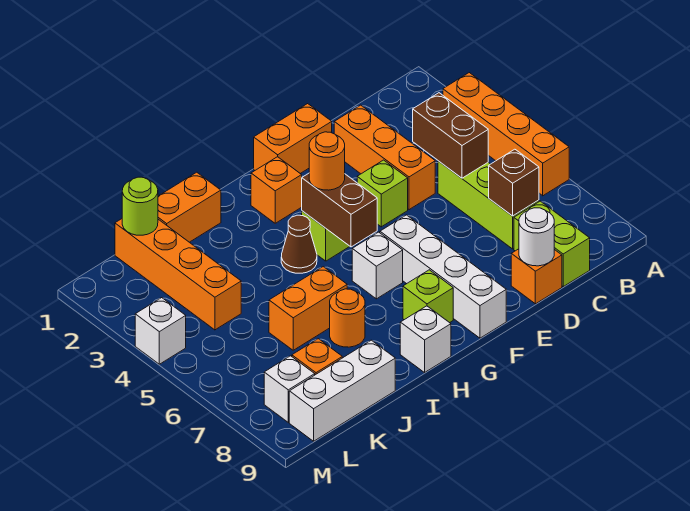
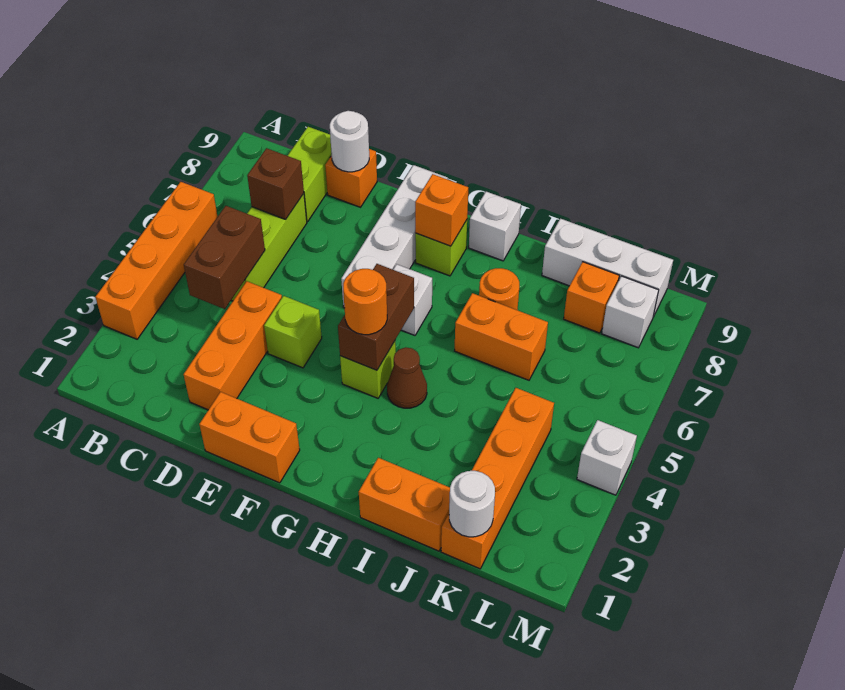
orange 1x1 brick [251,157,302,223] -> orange 1x1 brick moved to [415,174,468,246]
lime 1x1 round brick [122,177,158,235] -> white 1x1 round brick [449,471,495,537]

